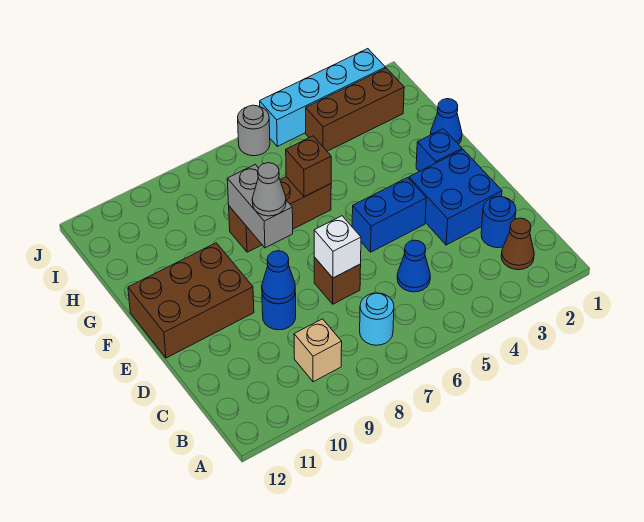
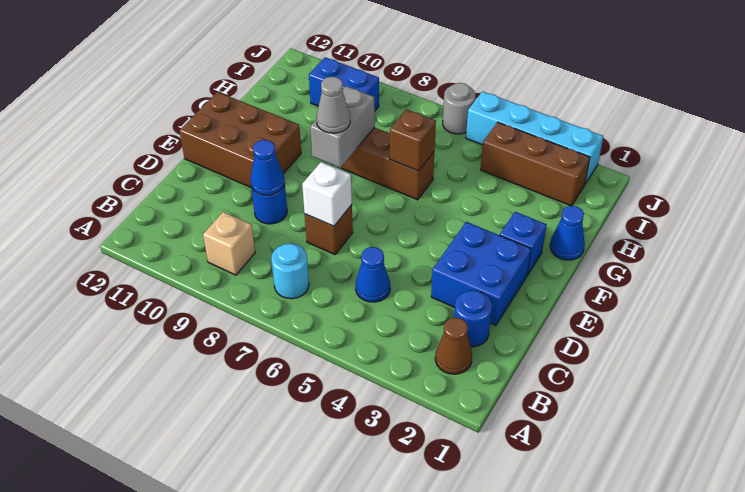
blue 1x2 brick [352,178,426,252] -> blue 1x2 brick moved to [309,57,379,110]

